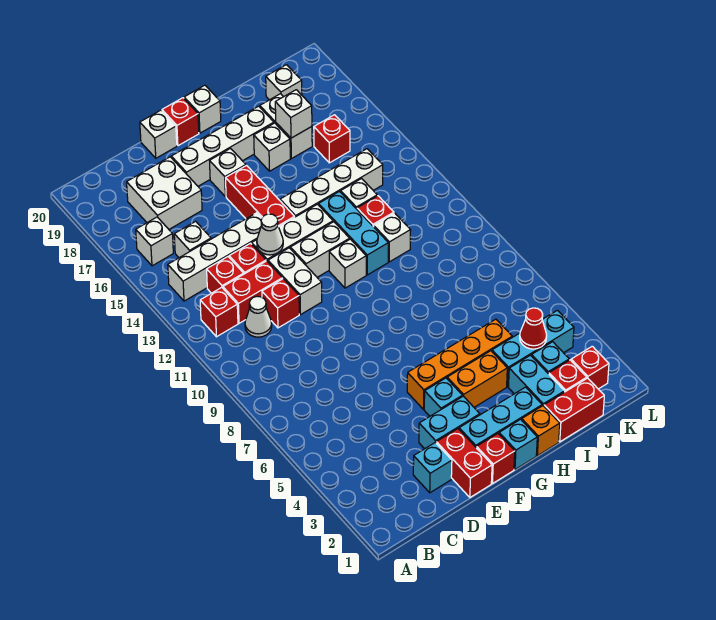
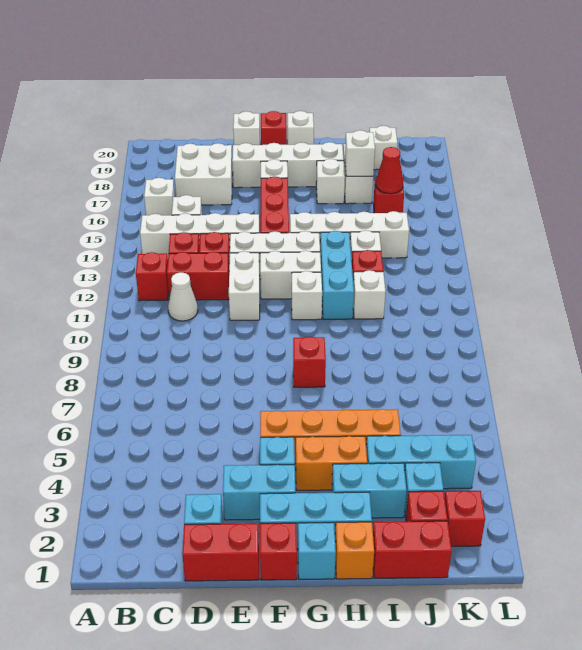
red 1x1 brick [262,279,299,328] -> red 1x1 brick moved to [293,337,326,387]
red 1x2 brick [436,429,492,497] -> red 1x2 brick turned to [182,524,259,581]
white 1x1 cone [257,214,283,255] -> none
cyan 1x2 brick [508,355,565,406] -> cyan 1x2 brick turned to [332,463,407,518]
red 1x1 cone [520,308,547,349] -> red 1x1 cone moved to [376,147,404,194]

